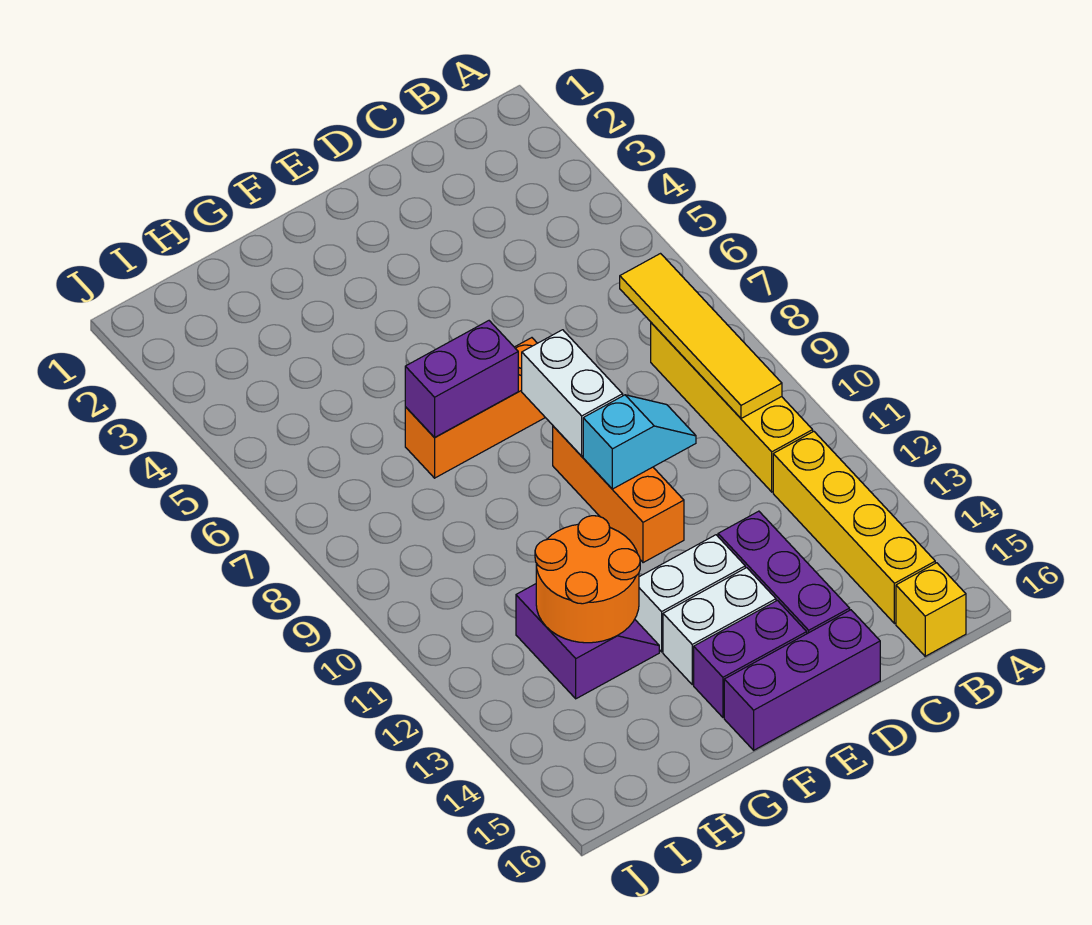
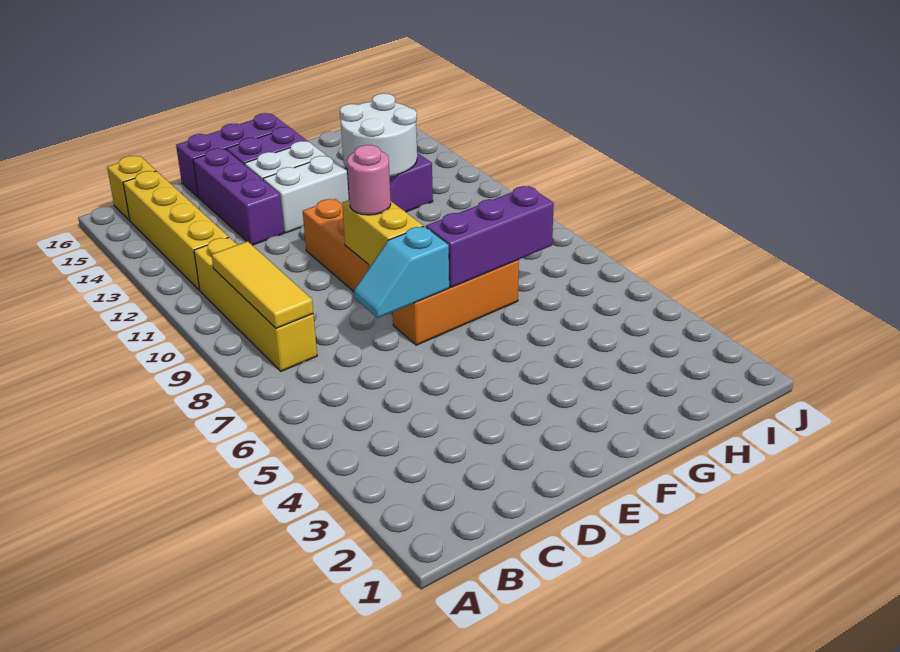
yellow 1x4 tile [620,254,782,418] -> yellow 1x3 tile [212,241,313,328]
cyan 1x2 slope [583,395,696,489] -> cyan 1x2 slope moved to [354,226,449,318]
white 1x2 brick [522,330,623,456] -> yellow 1x2 brick [342,200,423,266]
none -> pink 1x1 round brick [347,145,391,215]
purple 1x2 brick [405,321,518,438] -> purple 1x3 brick [426,186,554,287]
orange 2x2 round brick [535,516,640,643] -> white 2x2 round brick [340,93,417,176]

